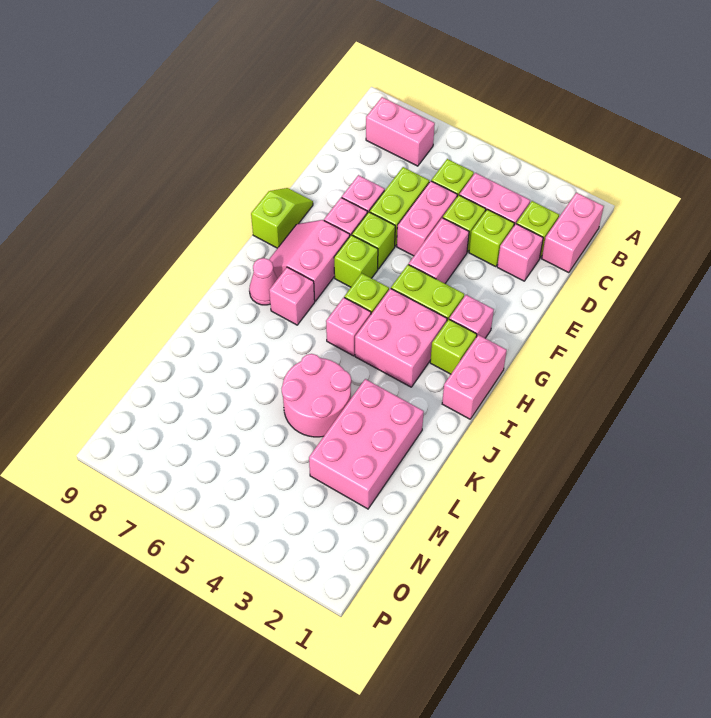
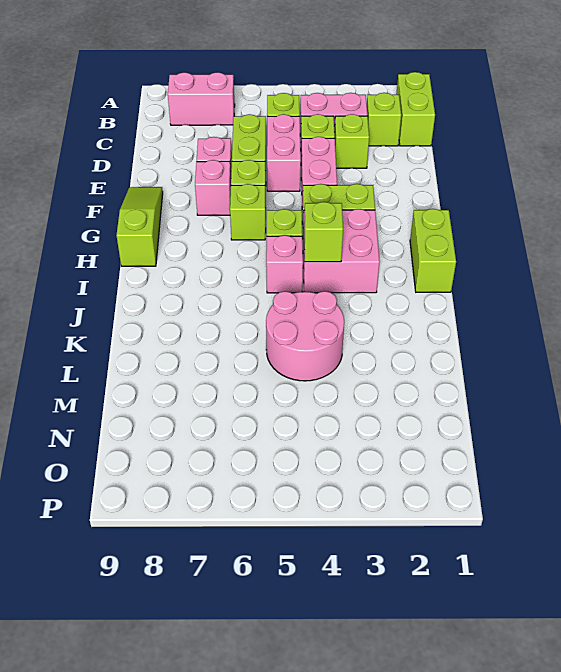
pink 1x2 brick [542,193,604,273] -> lime 1x2 brick [396,72,435,146]
pink 1x1 brick [497,224,543,281] -> none
lime 1x2 slope [251,188,313,248] -> lime 1x3 slope [117,187,163,266]
pink 1x1 brick [449,295,494,338] -> none
pink 2x2 slope [269,220,350,301] -> none
pink 1x2 brick [442,335,507,419] -> lime 1x2 brick [410,209,456,292]
lime 1x1 brick [430,319,477,374] -> lime 1x1 brick moved to [304,202,343,262]
pink 1x1 brick [269,267,315,325] -> none
pink 1x1 cone [249,258,277,305] -> none
pink 2x3 brick [309,379,424,509] -> none

